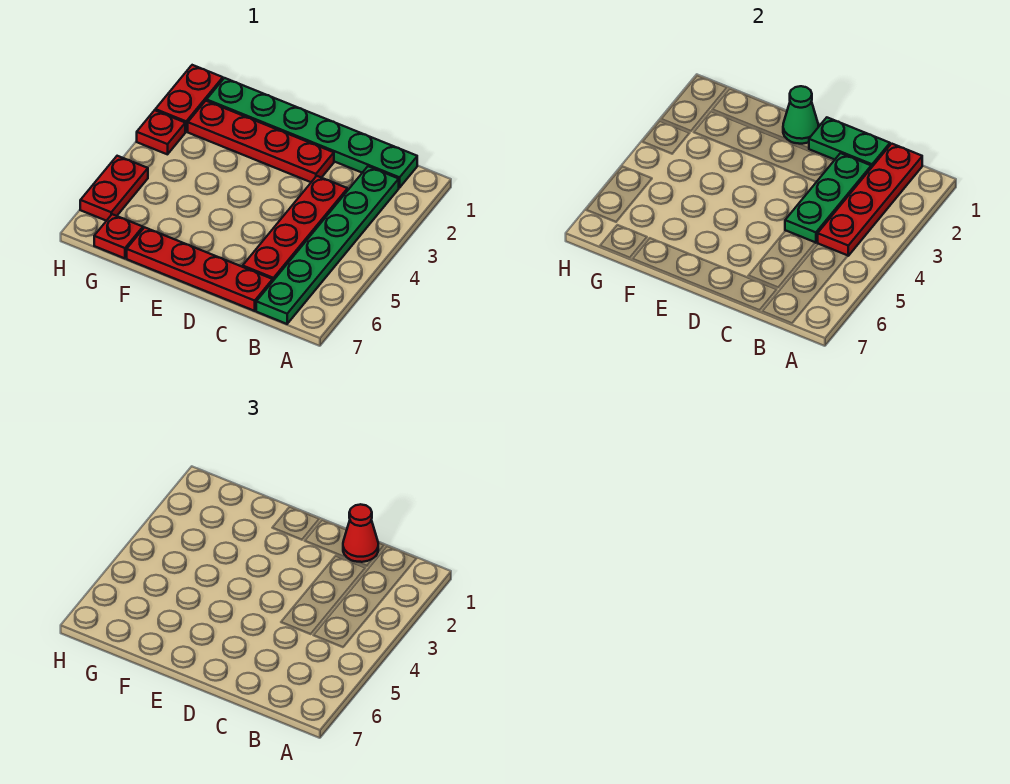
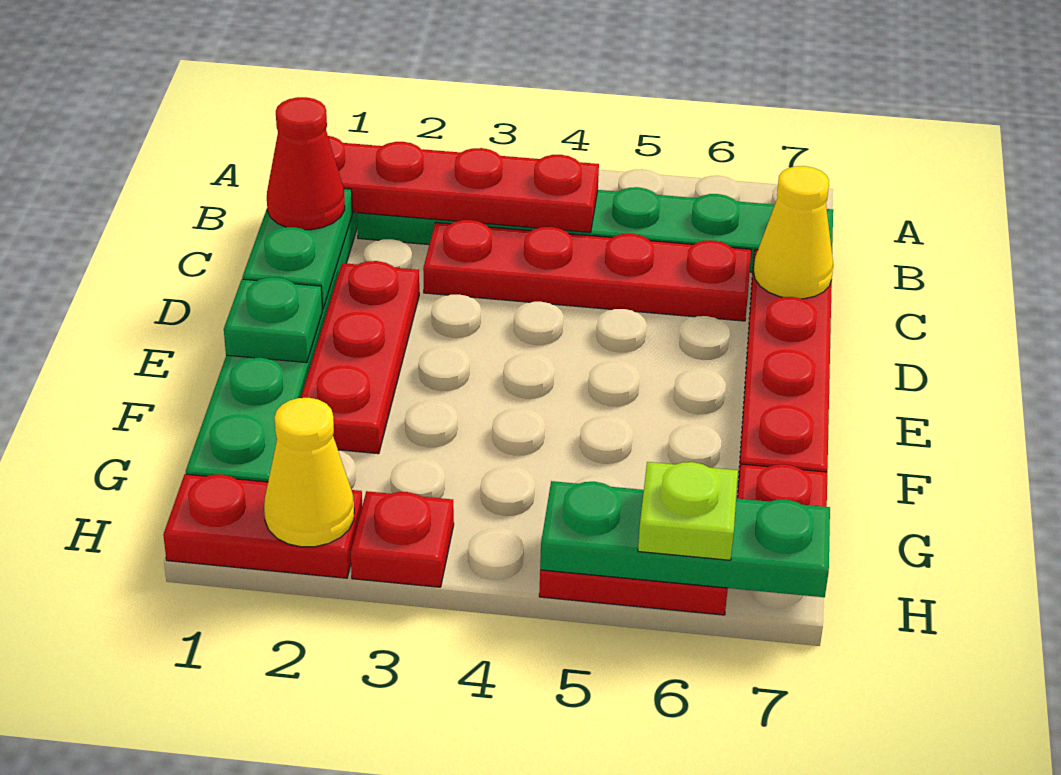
green 1x3 plate [785,153,871,243] -> green 1x3 plate moved to [540,481,830,597]
none -> yellow 1x1 cone [754,166,834,299]
red 1x4 plate [188,101,334,182] -> red 1x3 plate [301,261,419,454]
green 1x1 cone [783,86,819,144] -> green 1x1 plate [224,277,323,363]
none -> yellow 1x1 cone [264,398,354,547]
none -> lime 1x1 plate [638,462,738,560]

